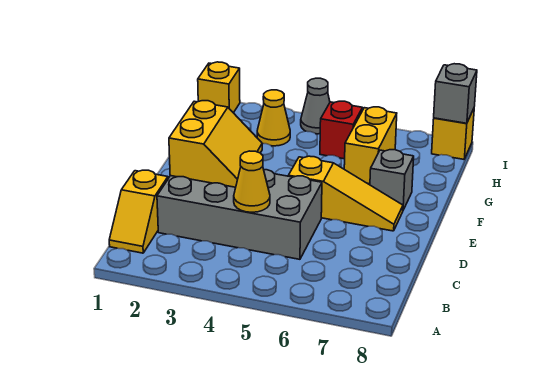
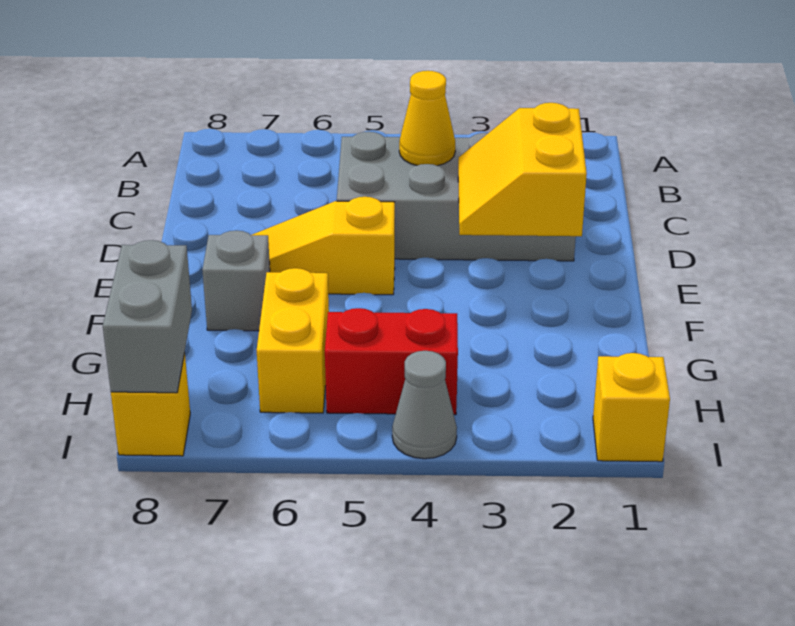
yellow 1x2 slope [109,170,168,253] -> none
yellow 1x1 cone [257,90,290,146] -> none
red 1x1 brick [320,101,363,159] -> red 1x2 brick [325,308,458,415]
grey 1x1 brick [434,64,477,123] -> grey 1x2 brick [103,240,192,393]

